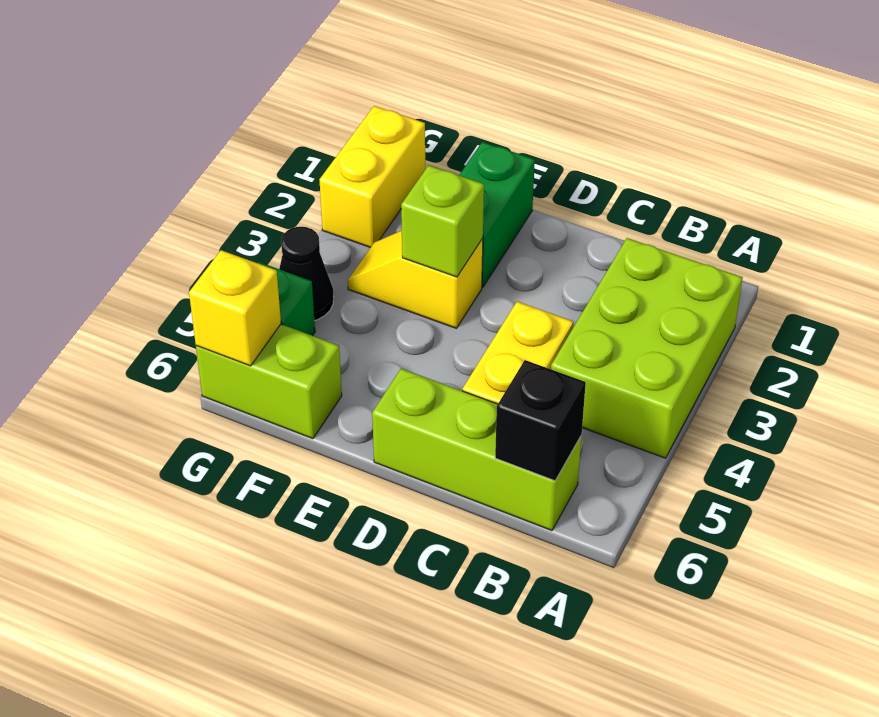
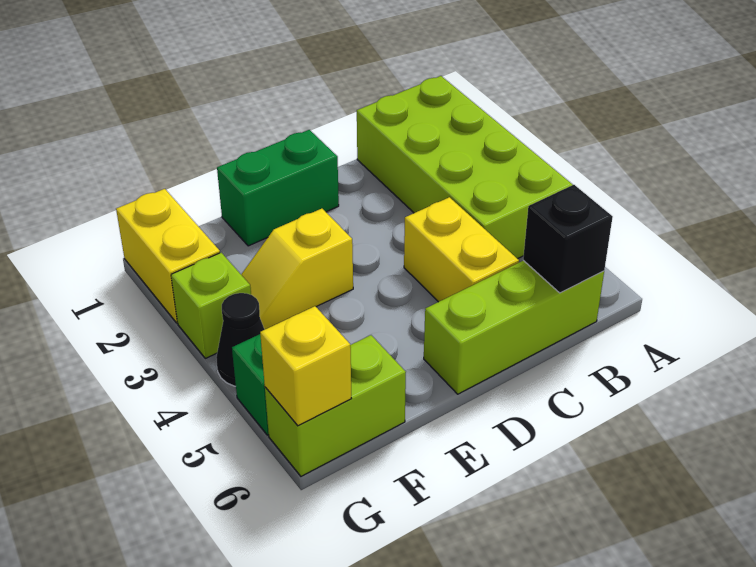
lime 2x3 brick [551,238,743,458] -> lime 2x4 brick [357,76,573,259]
green 1x2 brick [459,142,535,287] -> green 1x2 brick turned to [217,130,339,246]
lime 1x1 brick [401,165,484,277] -> lime 1x1 brick moved to [171,253,251,358]

